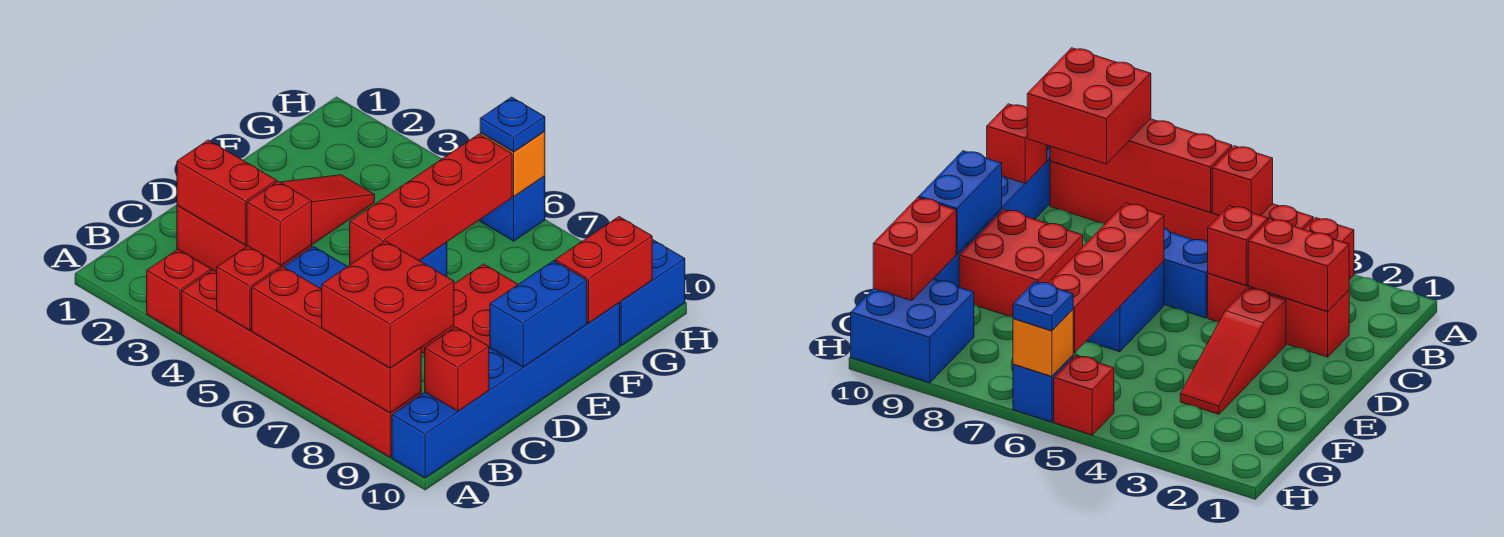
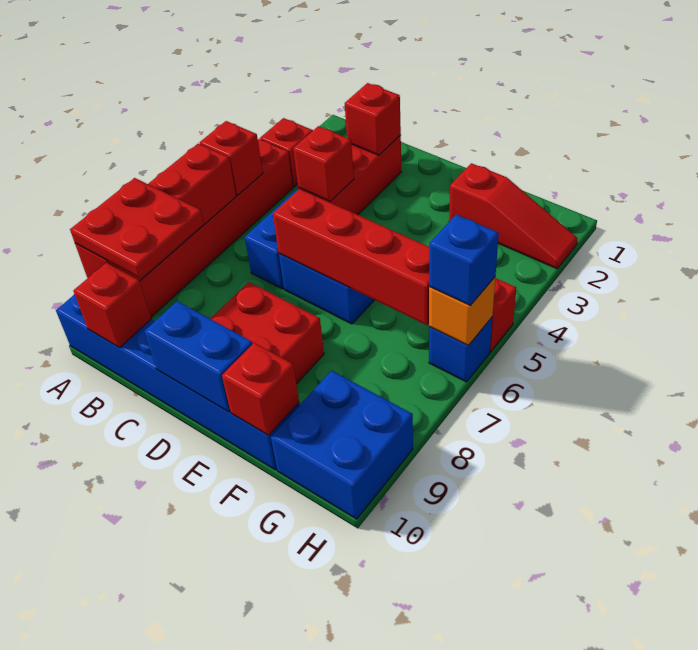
red 2x2 brick [322,241,454,368] -> red 2x2 plate [70,178,204,278]
red 1x2 brick [177,140,277,245] -> red 1x1 brick [345,83,401,155]
red 1x3 slope [281,175,375,245] -> red 1x3 slope moved to [449,163,578,269]
red 1x2 brick [555,217,652,323] -> red 1x1 brick [222,343,299,435]
blue 1x1 plate [480,97,545,152] -> blue 1x1 brick [429,215,499,306]

